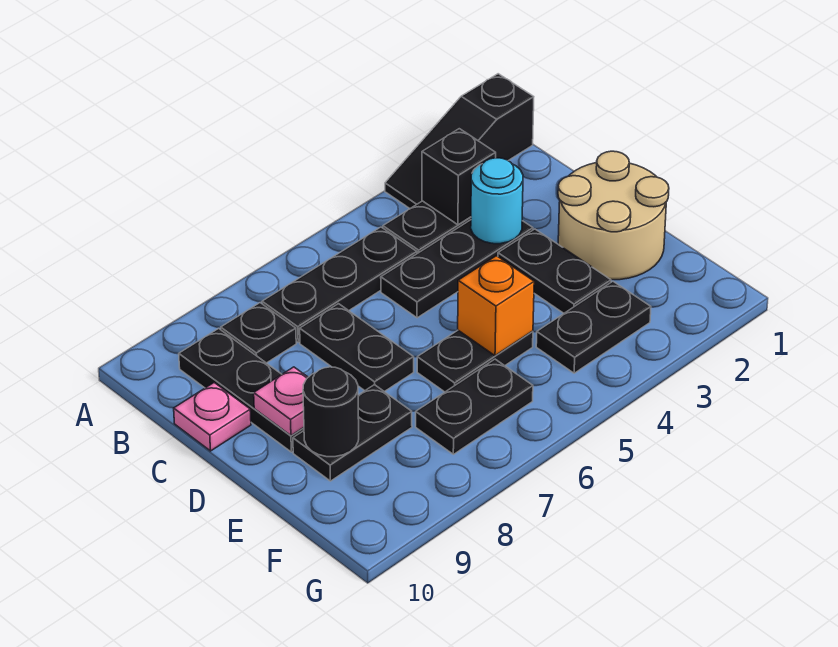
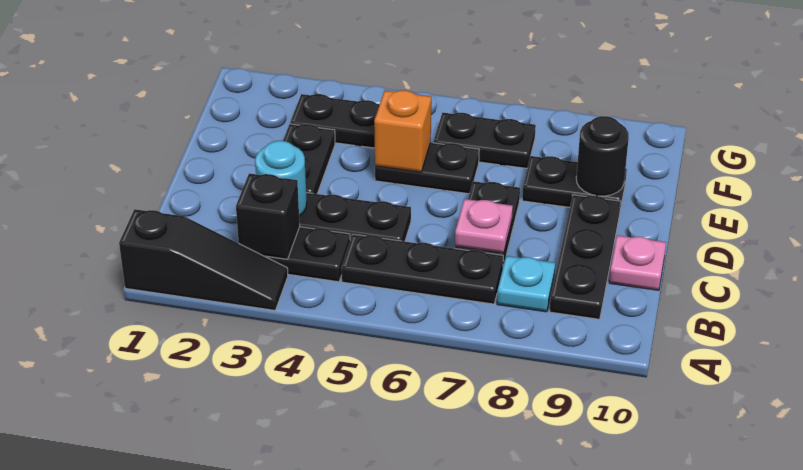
black 1x1 plate [221,303,296,363] -> cyan 1x1 plate [497,256,555,312]
tan 2x2 round brick [558,151,669,280] -> none
pink 1x1 plate [254,367,308,436] -> pink 1x1 plate moved to [455,199,513,253]

